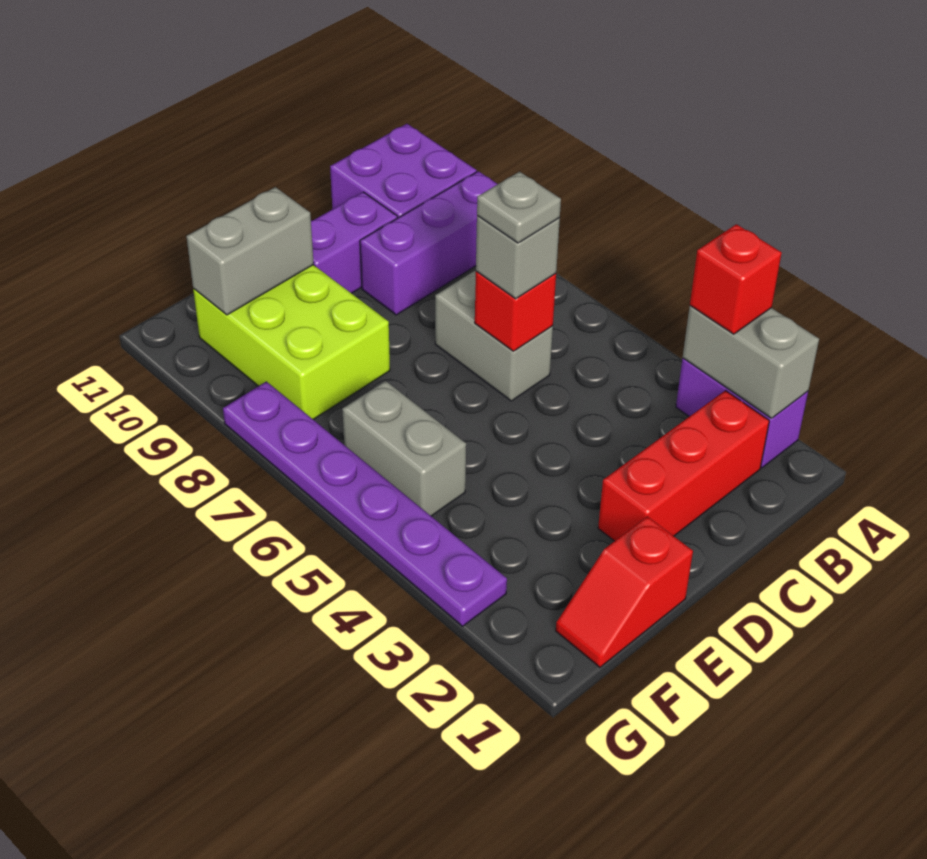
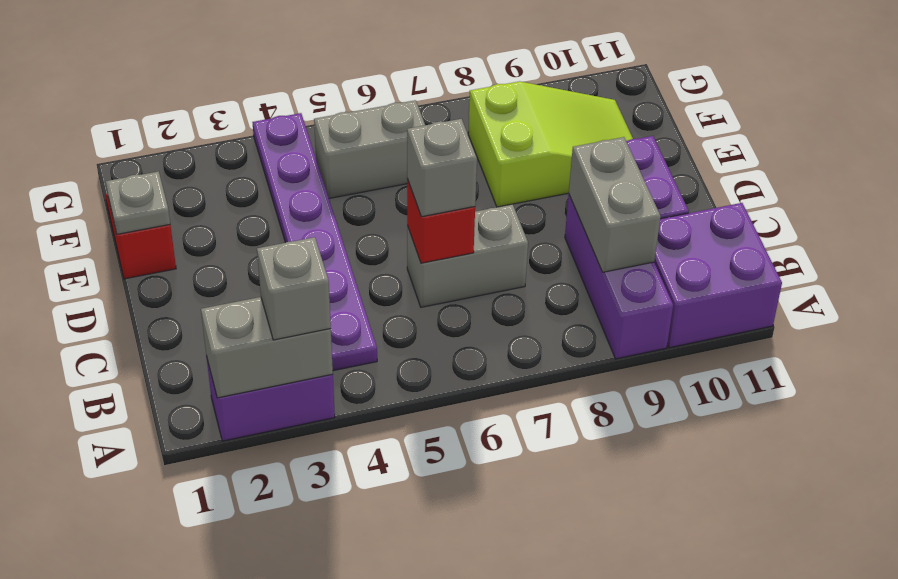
red 1x1 brick [690,224,782,334] -> grey 1x1 brick [257,237,331,340]
red 1x3 brick [598,390,769,541] -> none
grey 1x1 plate [477,172,561,243] -> grey 1x1 plate moved to [106,171,170,234]
lime 2x3 brick [193,265,390,419] -> lime 2x3 slope [468,81,633,207]
grey 1x2 brick [186,187,314,315] -> grey 1x2 brick moved to [569,137,661,272]
purple 1x6 plate [223,381,507,626] -> purple 1x6 plate turned to [253,113,377,371]

